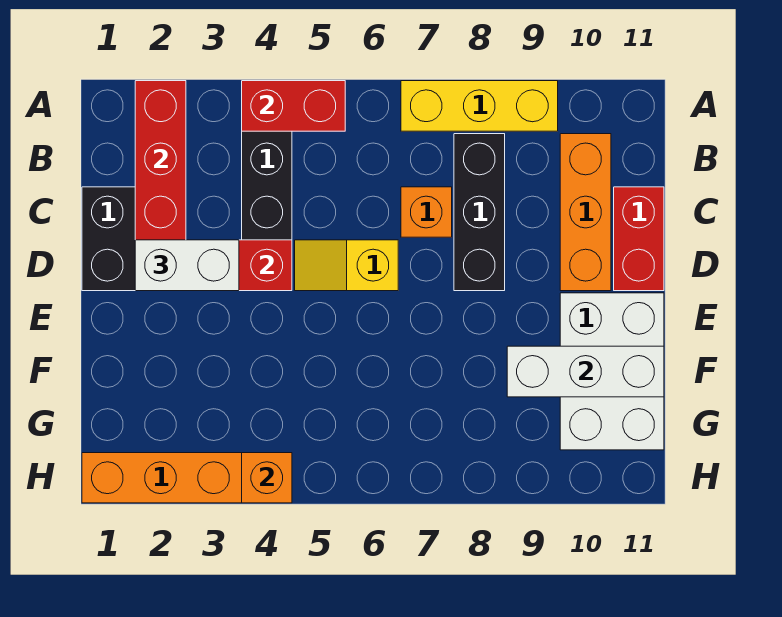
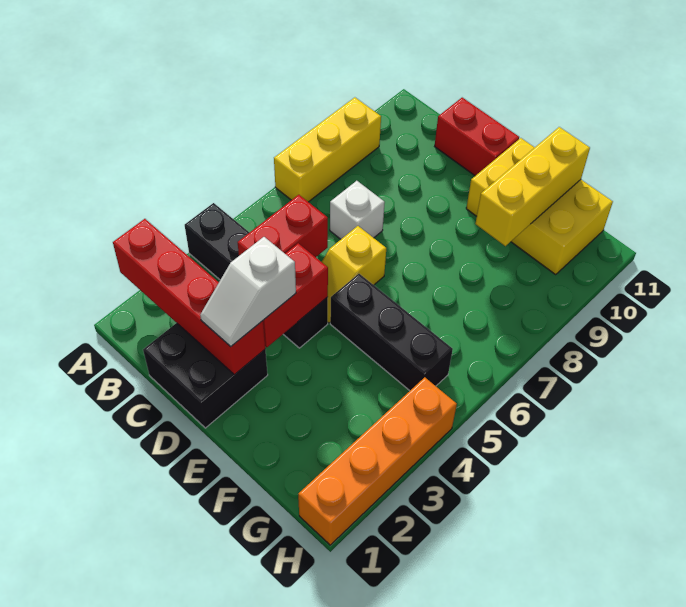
red 1x2 brick [242,81,345,131] -> red 1x2 brick moved to [238,195,328,257]
black 1x3 brick [454,134,505,291] -> black 1x3 brick moved to [330,274,453,391]
orange 1x3 brick [560,134,611,291] -> none
orange 1x1 brick [401,187,452,237] -> white 1x1 brick [330,181,385,239]
white 1x2 brick [135,240,239,291] -> white 1x2 slope [200,237,296,347]
white 2x3 brick [560,293,664,450] -> yellow 2x3 brick [466,138,613,275]
white 1x3 brick [507,346,664,397] -> yellow 1x3 brick [475,127,590,246]
orange 1x1 brick [242,453,292,503] -> none

